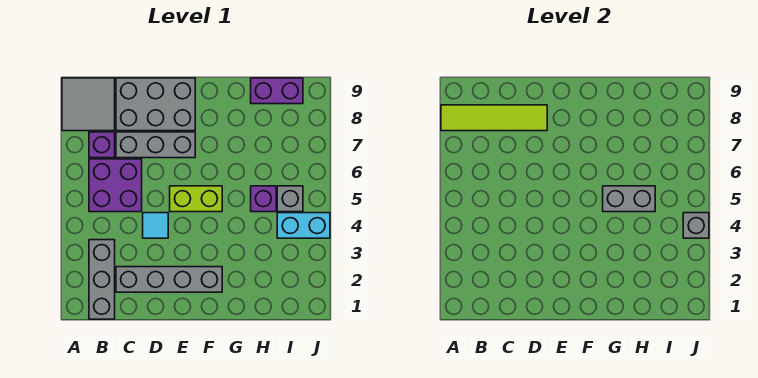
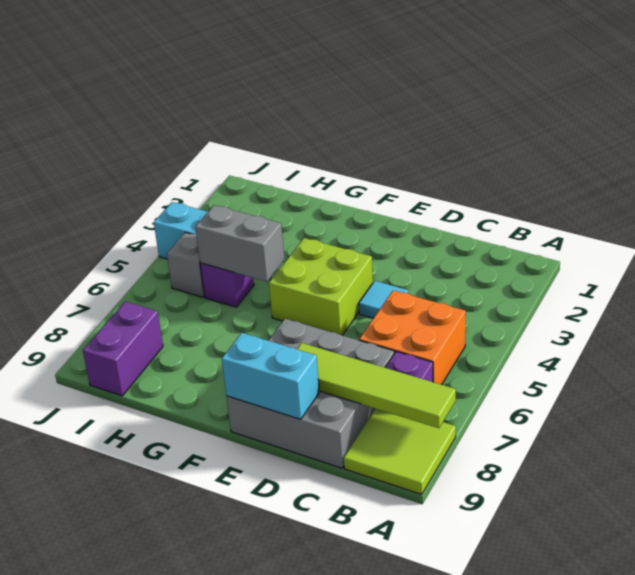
grey 2x2 tile [62,78,115,131] -> lime 2x2 tile [344,409,456,494]
grey 1x3 brick [89,240,115,319] -> none
purple 2x2 brick [89,159,142,212] -> orange 2x2 brick [359,290,466,385]
grey 1x4 brick [116,267,222,292] -> none
none -> cyan 1x2 brick [222,333,319,419]
lime 1x2 brick [170,186,222,212] -> lime 2x2 brick [269,238,373,335]
purple 1x2 brick [251,78,303,104] -> purple 1x2 brick turned to [83,301,163,396]
grey 1x1 brick [683,213,709,238] -> none

